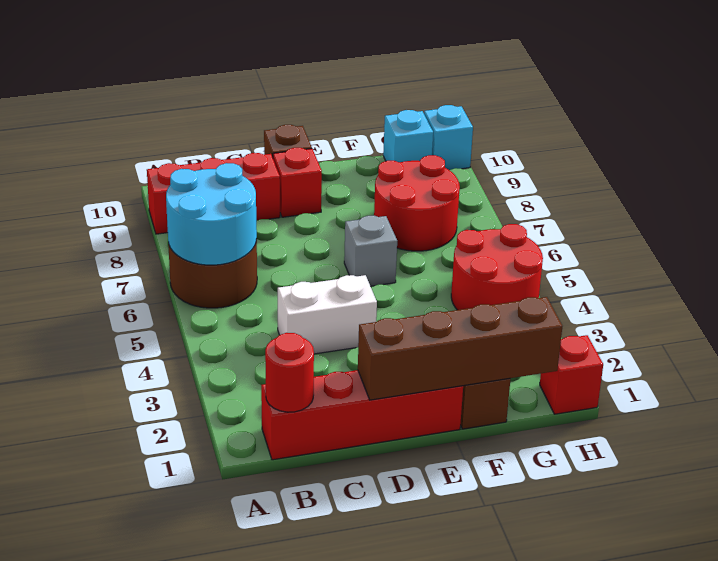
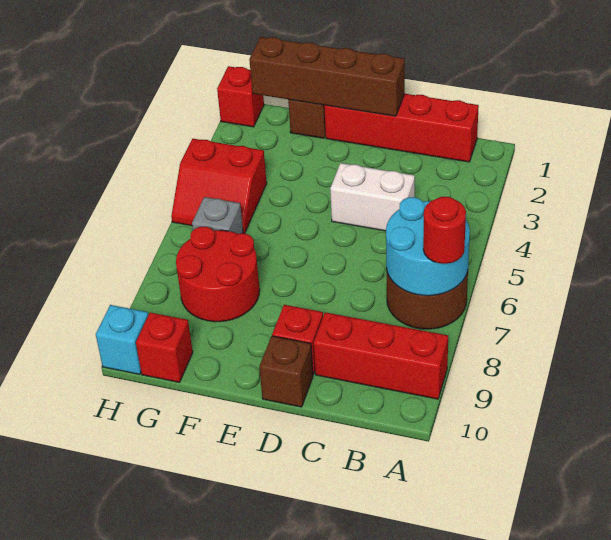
red 1x1 round brick [265,333,314,412] -> red 1x1 round brick moved to [423,197,466,264]
grey 1x1 brick [344,216,397,286] -> grey 1x1 brick moved to [192,197,243,234]
red 2x2 round brick [451,224,543,310] -> red 2x2 slope [171,139,267,233]
cyan 1x1 brick [383,110,433,162] -> red 1x1 brick [136,313,193,382]

